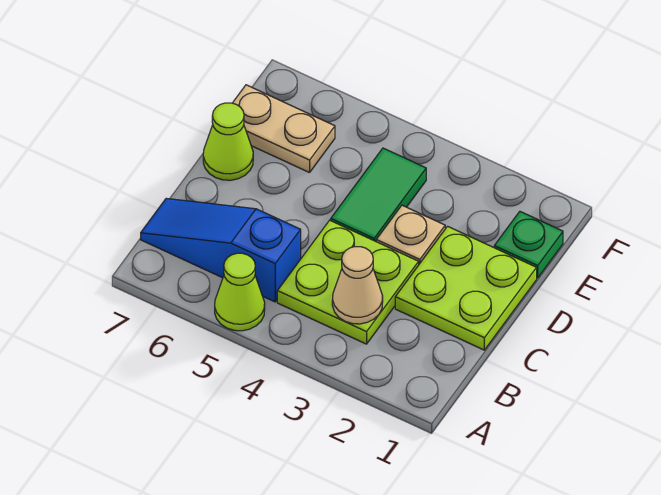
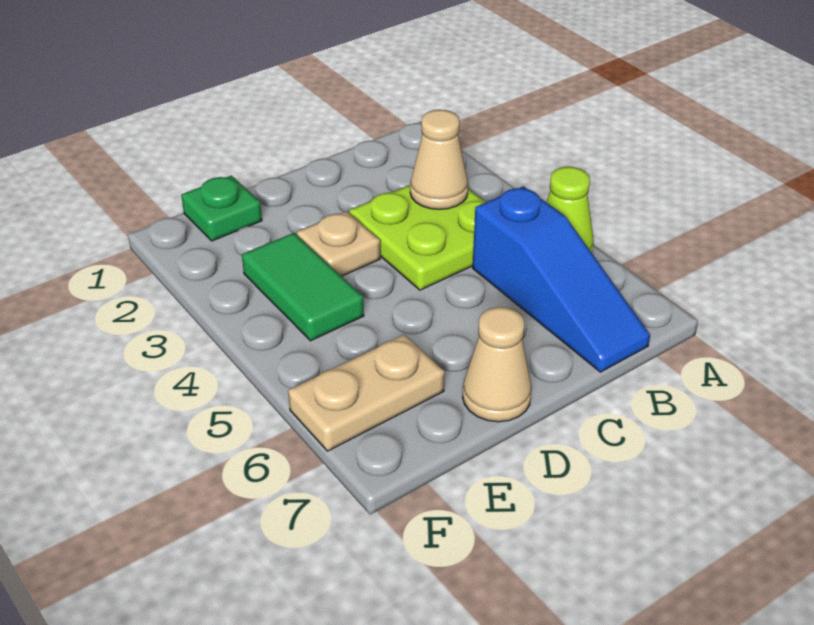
lime 2x2 plate [395,226,537,350] -> none
green 1x2 tile [331,148,426,241] -> green 1x2 tile turned to [242,233,364,341]
lime 1x1 cone [203,103,253,180] -> tan 1x1 cone [463,307,532,422]
tan 1x2 plate [233,85,335,173] -> tan 1x2 plate turned to [288,334,445,451]

